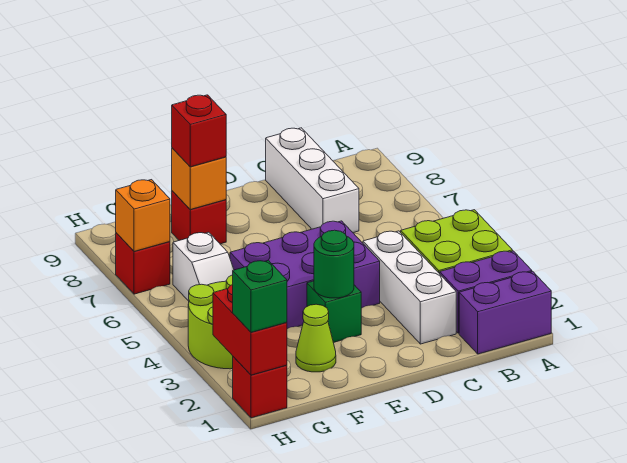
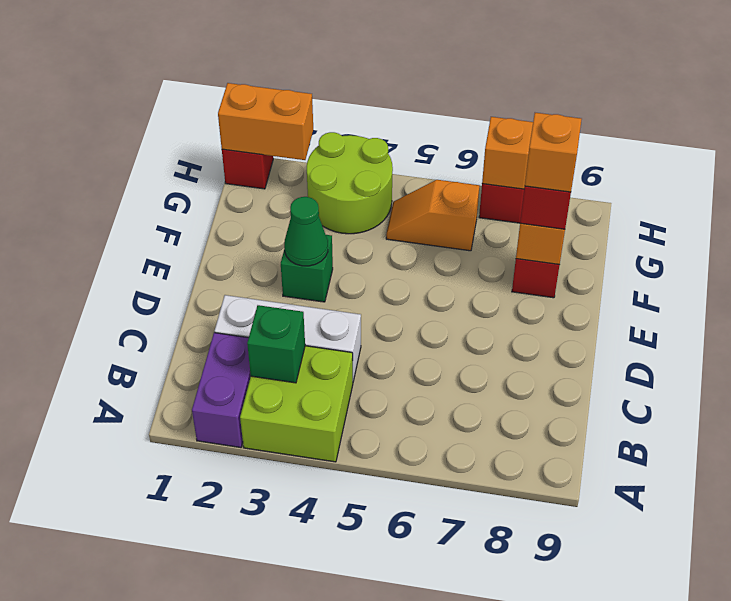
purple 1x2 brick [459,272,551,354] -> none
white 1x3 brick [266,128,359,233] -> none
purple 2x3 brick [230,221,380,329] -> none
green 1x1 round brick [314,230,354,298] -> green 1x1 cone [284,197,328,266]
lime 1x1 cone [296,304,336,372] -> none
none -> orange 1x1 brick [525,113,582,192]
white 1x2 slope [173,232,234,301] -> orange 1x2 slope [386,180,480,251]
red 1x2 brick [213,285,287,375] -> orange 1x2 brick [218,83,313,160]
green 1x1 brick [233,260,287,332] -> green 1x1 brick moved to [247,305,305,383]

